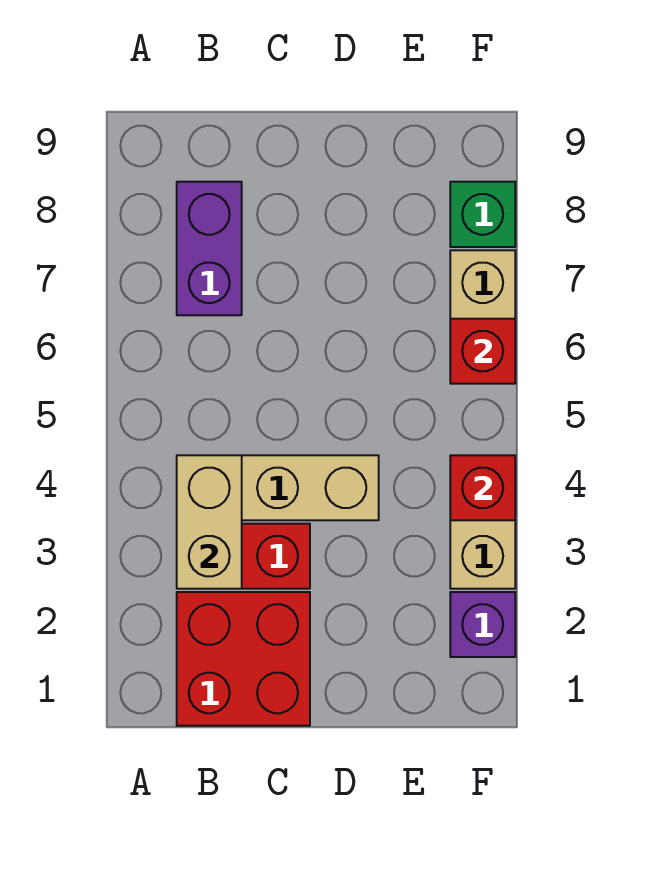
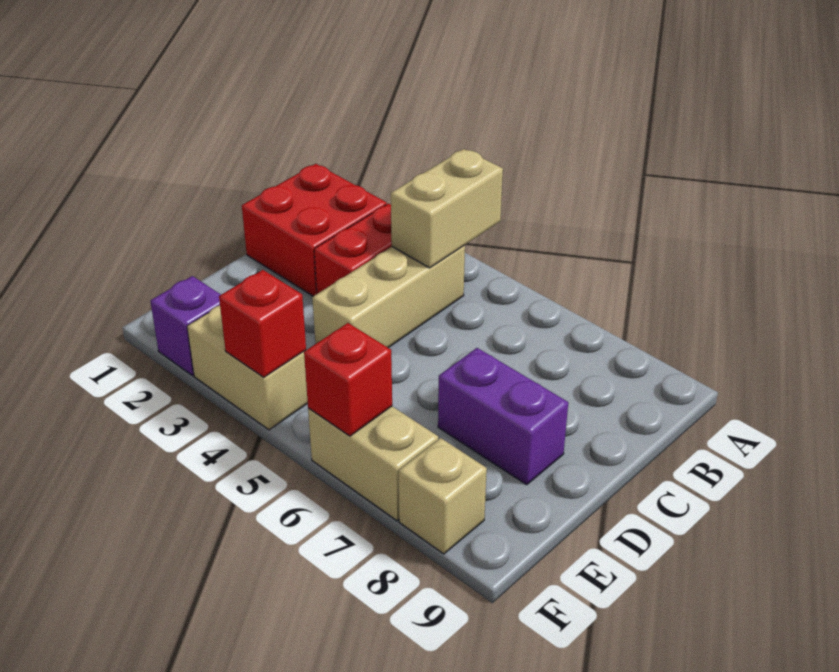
tan 1x2 brick [177,455,242,589] -> tan 1x2 brick turned to [391,149,503,268]
purple 1x2 brick [177,182,242,315] -> purple 1x2 brick moved to [438,348,568,485]
green 1x1 brick [450,182,515,247] -> tan 1x1 brick [399,438,487,554]

